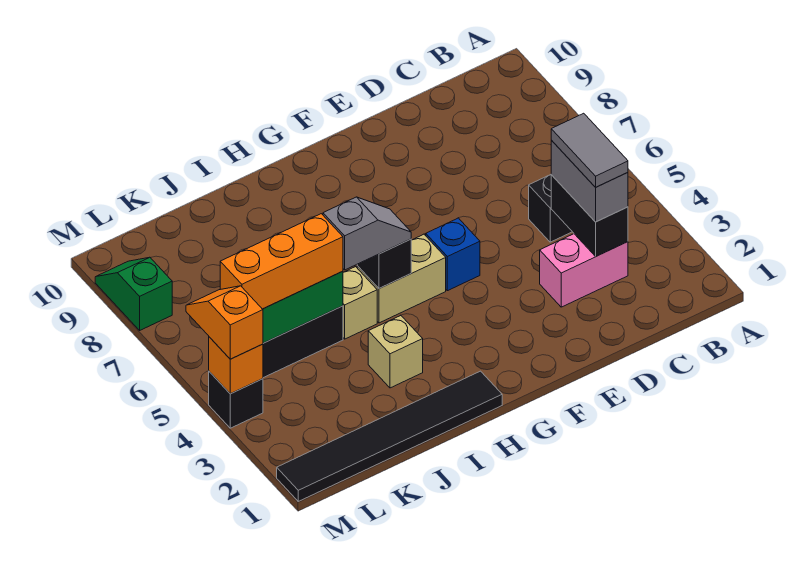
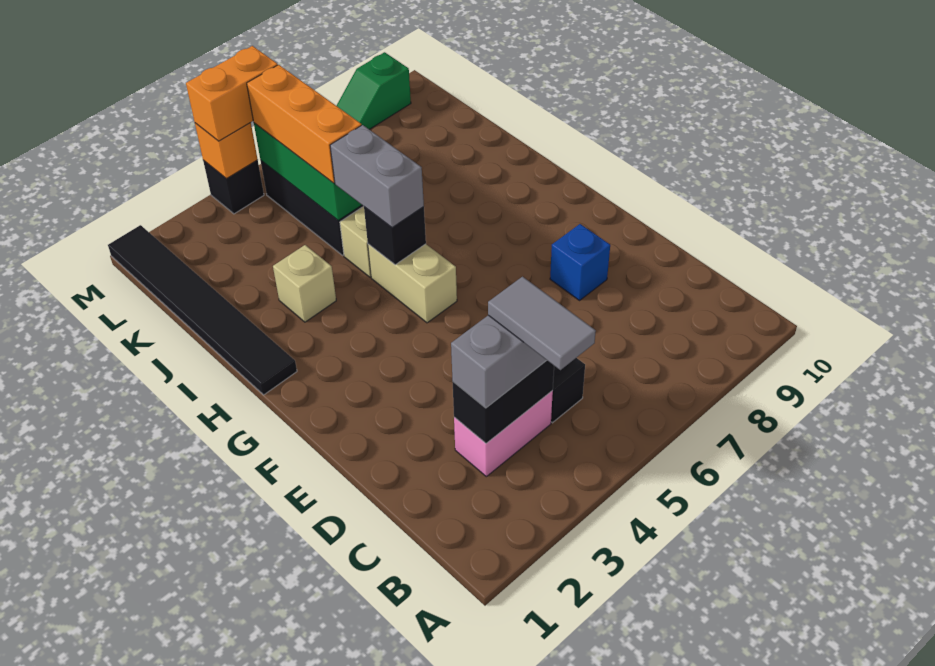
pink 1x2 brick [540,234,628,307] -> pink 1x2 brick turned to [454,391,553,477]
grey 1x2 tile [551,113,628,187] -> grey 1x2 tile turned to [488,277,596,370]
blue 1x1 brick [426,218,480,291] -> blue 1x1 brick moved to [550,224,610,300]
grey 1x2 slope [323,197,411,270] -> grey 1x2 brick [330,125,424,228]
orange 1x2 slope [186,286,263,359] -> orange 1x2 brick [186,46,278,141]
green 1x2 slope [95,257,172,330] -> green 1x2 slope turned to [337,52,411,129]

